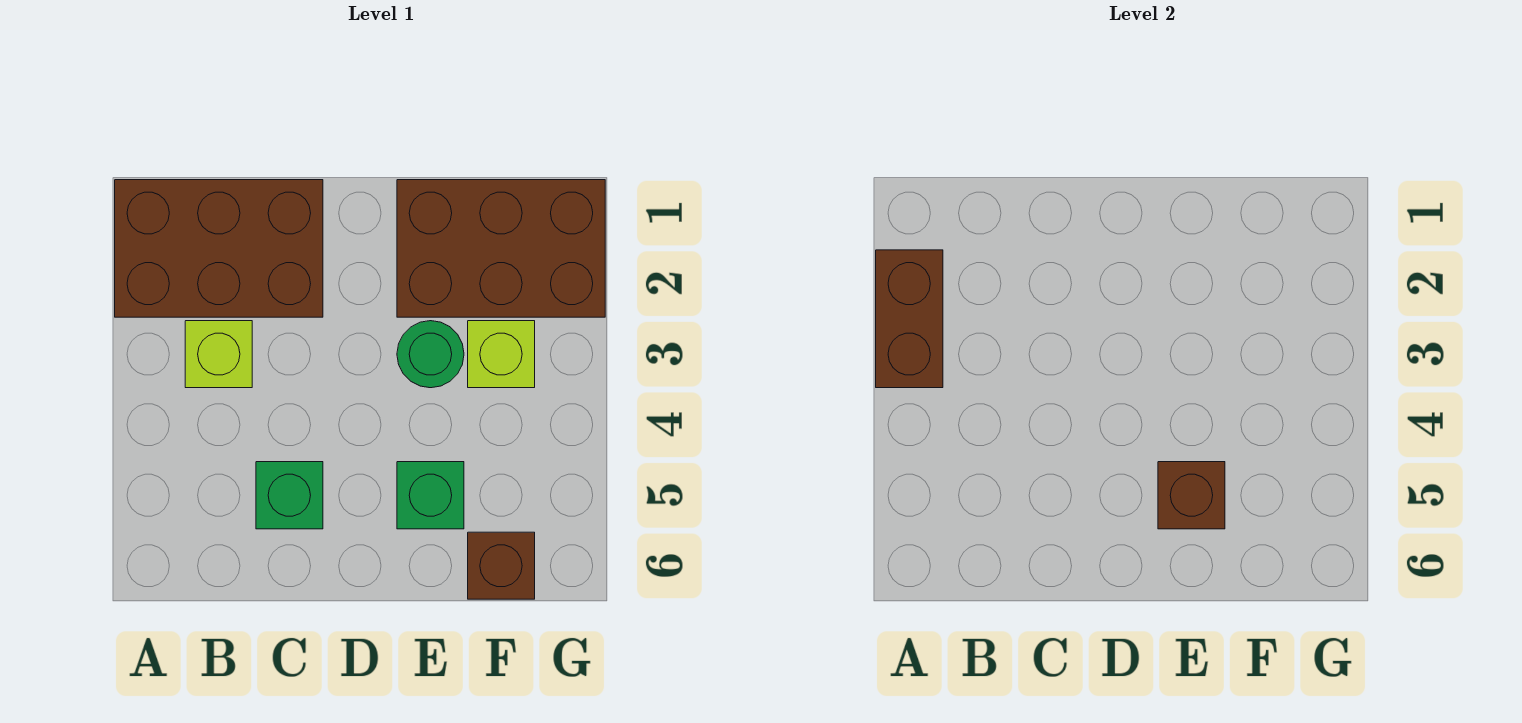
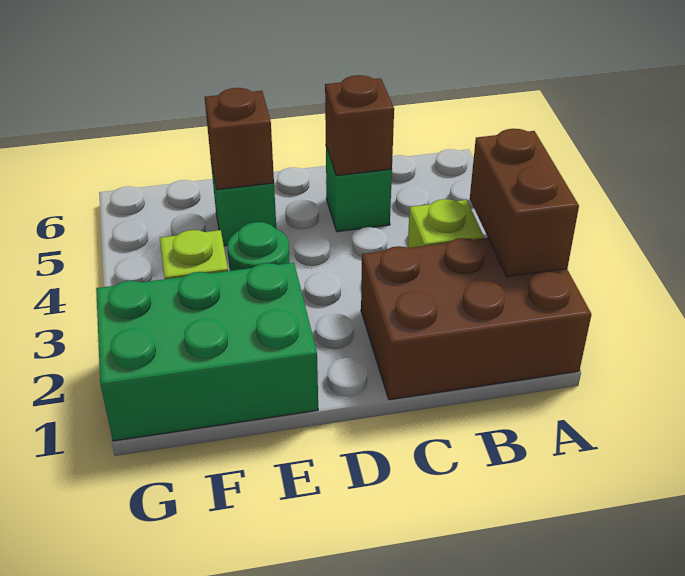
brown 2x3 brick [397,180,605,317] -> green 2x3 brick [96,263,318,441]
brown 1x1 brick [468,532,535,599] -> brown 1x1 brick moved to [325,75,394,176]

